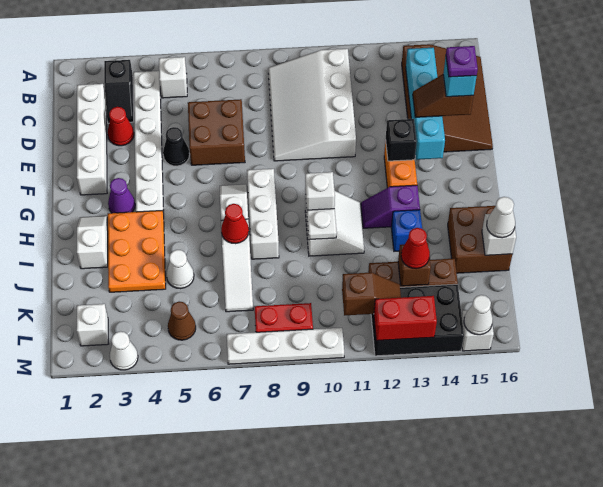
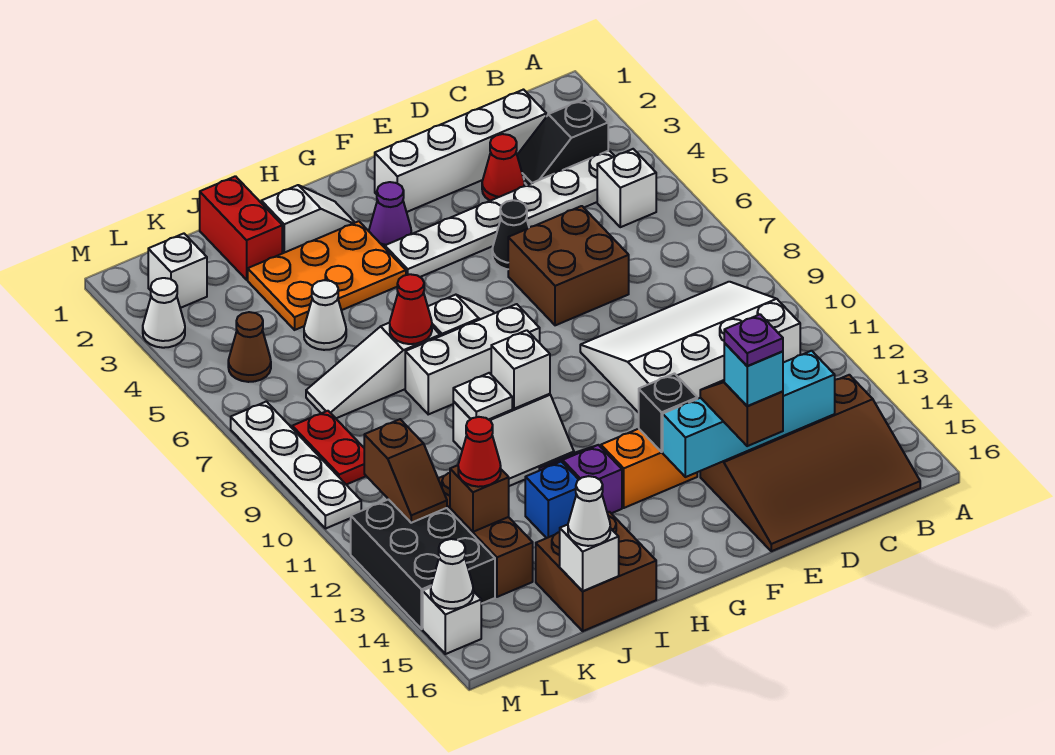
red 1x2 brick [374,296,437,341] -> red 1x2 brick moved to [200,176,282,280]

